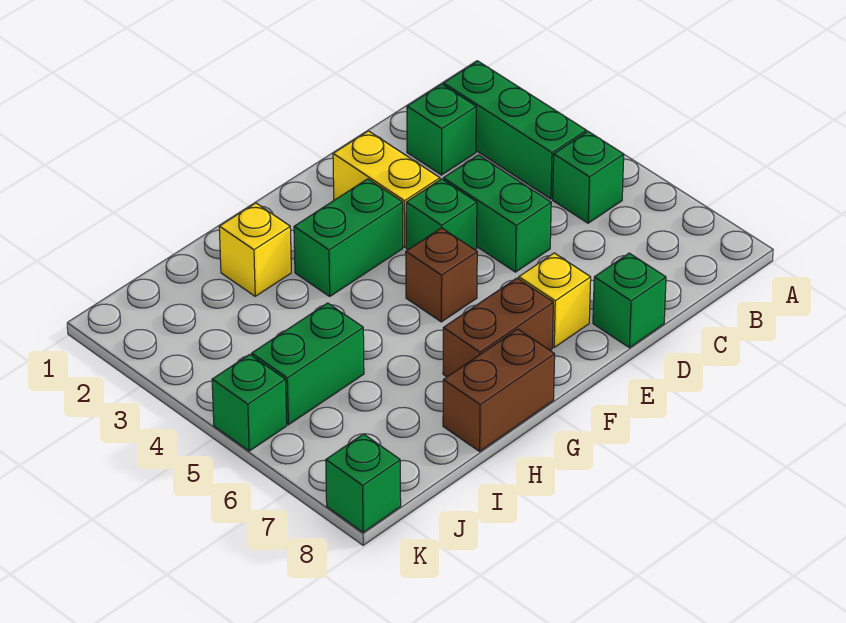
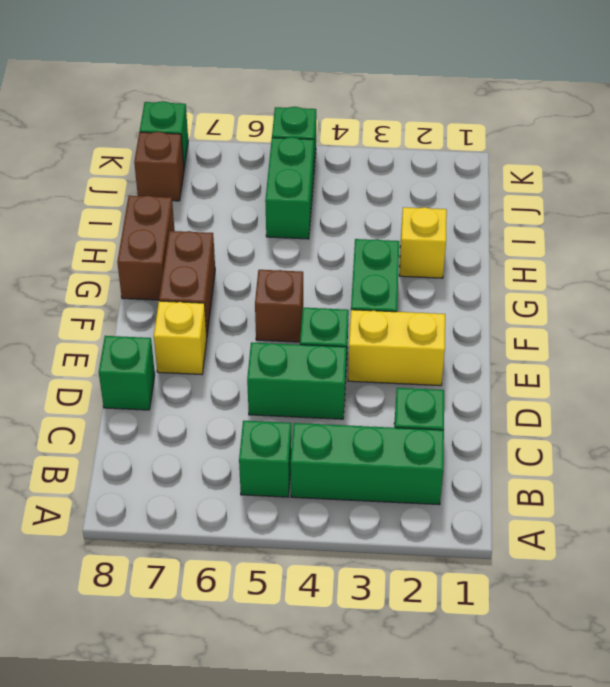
none -> brown 1x1 brick [134,132,184,201]

